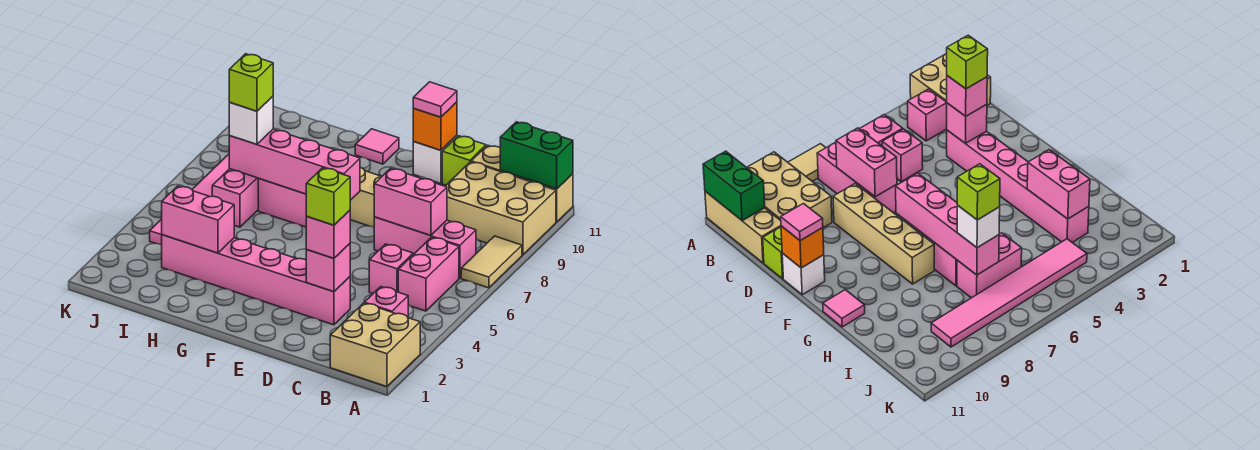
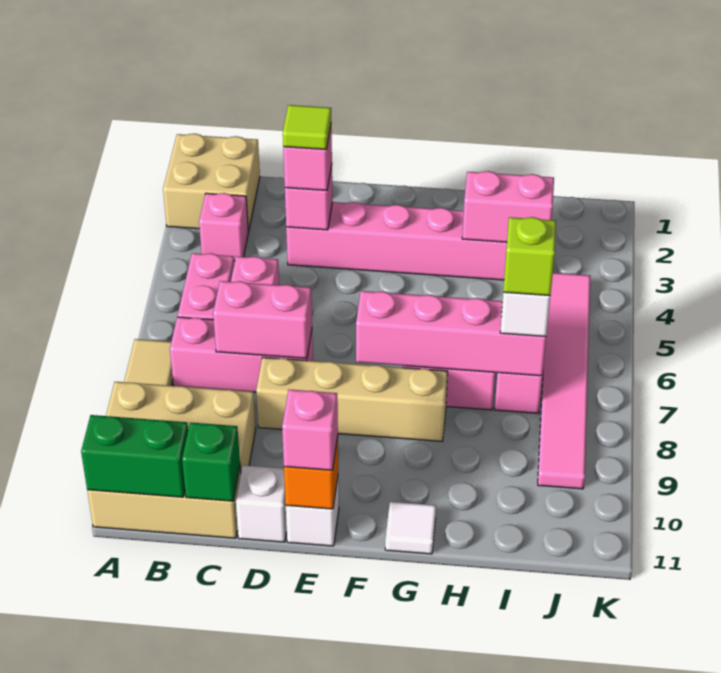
none -> green 1x1 brick [182,423,240,501]
lime 1x1 brick [306,168,350,225] -> lime 1x1 tile [283,105,331,150]
lime 1x1 brick [442,136,486,185] -> white 1x1 brick [236,465,287,542]
pink 1x1 tile [413,82,457,117] -> pink 1x1 brick [282,389,338,470]
pink 1x1 tile [355,129,399,164] -> white 1x1 tile [385,502,436,554]

